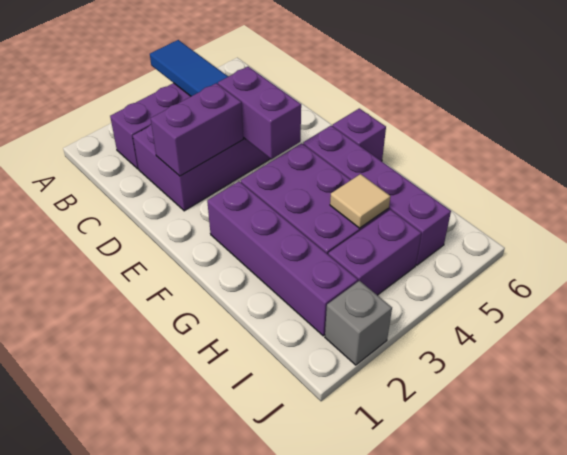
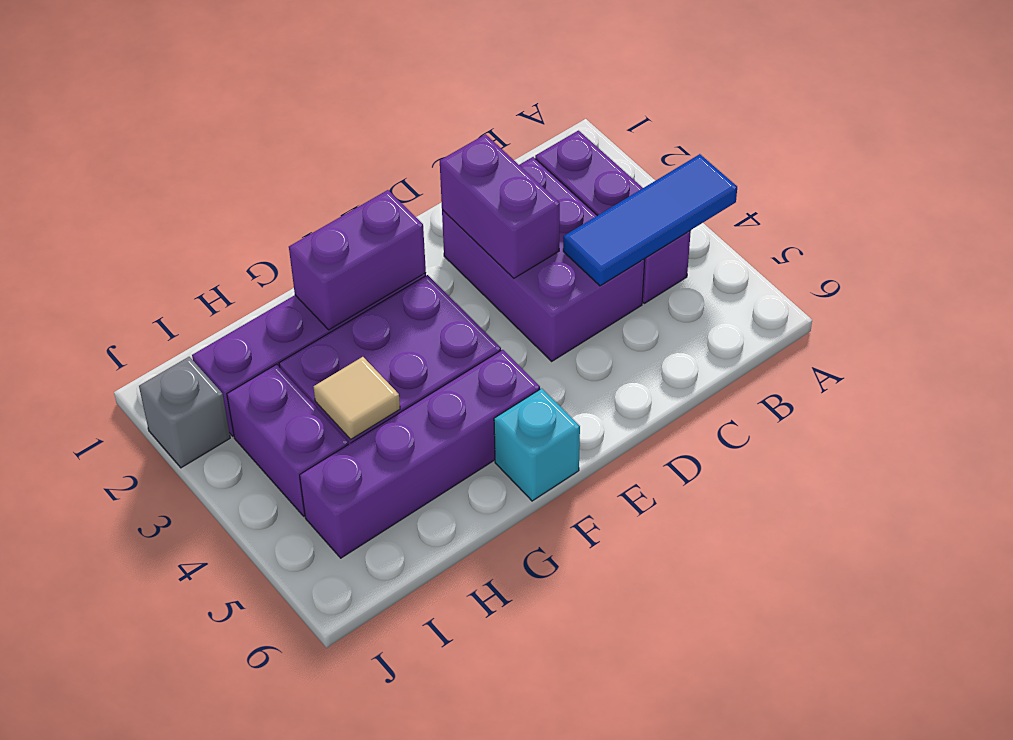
purple 1x2 brick [218,67,301,159] -> purple 1x2 brick moved to [289,190,426,330]
purple 1x1 brick [332,108,386,161] -> cyan 1x1 brick [494,388,580,501]

